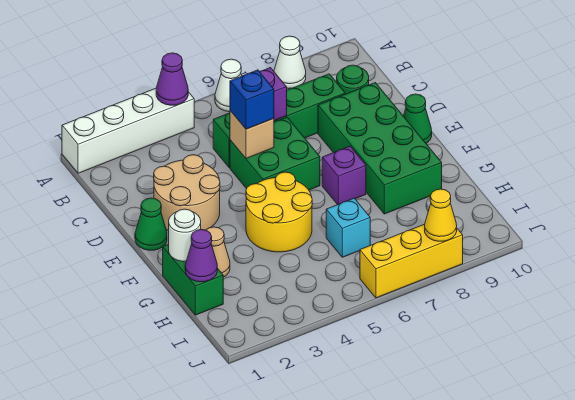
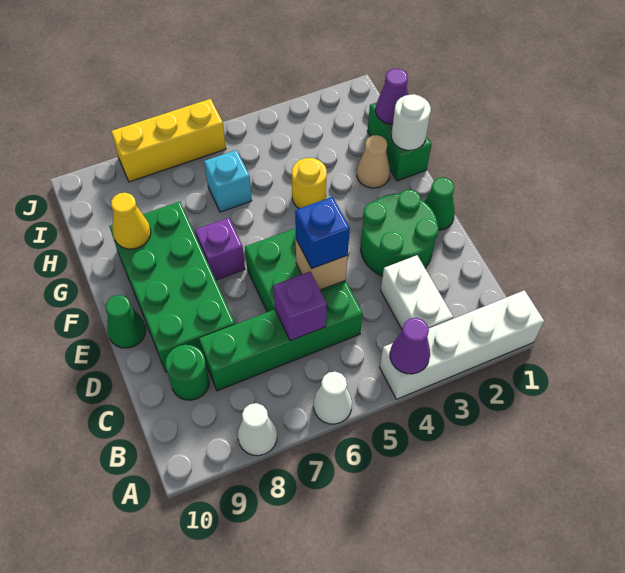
none -> white 1x2 brick [381,255,453,329]
tan 2x2 round brick [154,155,220,231] -> green 2x2 round brick [361,190,439,276]
yellow 2x2 round brick [246,172,312,252] -> yellow 1x1 round brick [292,158,327,209]
yellow 1x1 cone [425,189,457,241] -> yellow 1x1 cone moved to [111,193,151,249]

